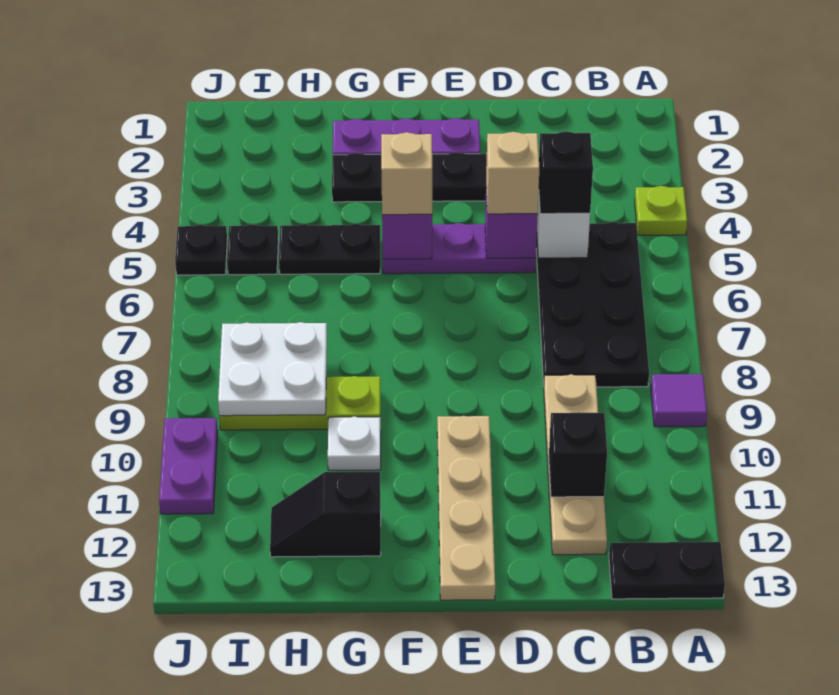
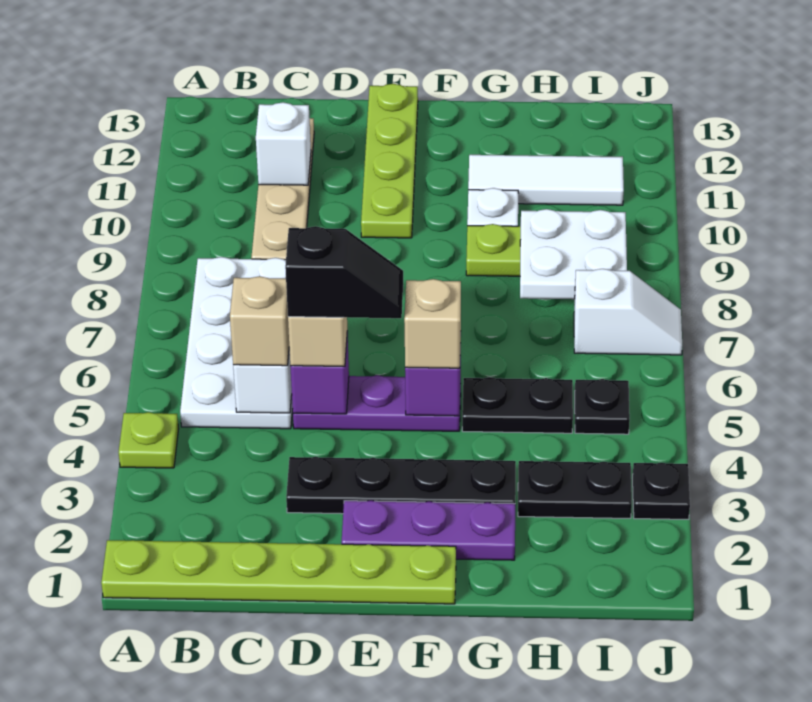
none -> lime 1x6 plate [101,540,456,604]
purple 1x1 tile [651,374,707,427] -> none
black 1x2 plate [609,542,725,599] -> black 1x2 plate moved to [518,461,632,518]
black 2x4 plate [536,222,649,387] -> white 2x4 plate [180,257,293,429]
black 1x1 brick [539,131,593,214] -> tan 1x1 brick [230,276,289,366]
black 1x1 brick [549,412,607,497] -> white 1x1 brick [256,102,311,185]
tan 1x4 plate [437,416,495,600] -> lime 1x4 plate [361,84,418,238]
none -> white 1x3 tile [468,155,624,205]
black 1x2 slope [270,472,381,557] -> black 1x2 slope moved to [285,226,403,318]
none -> white 1x2 slope [574,269,682,355]
black 1x1 plate [175,225,227,275] -> black 1x1 plate moved to [633,462,690,519]
purple 1x2 plate [159,418,218,514] -> none

